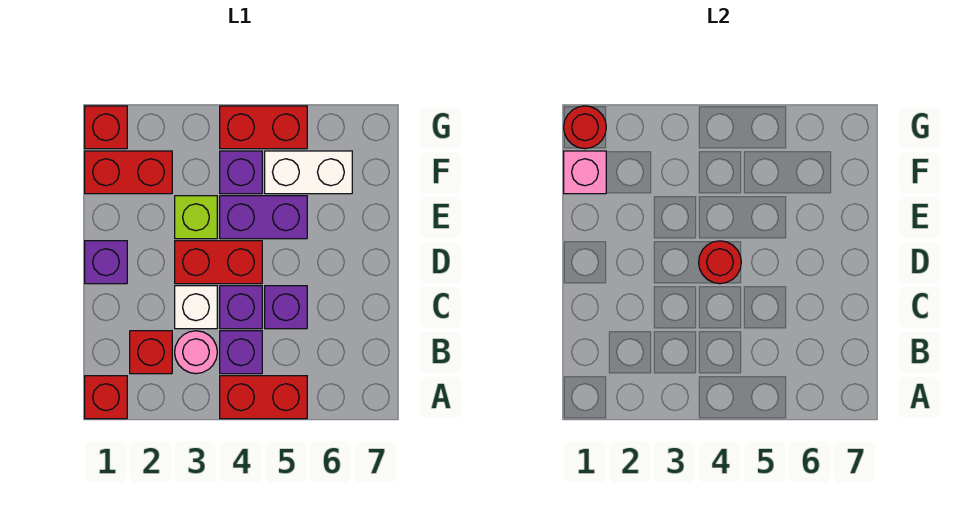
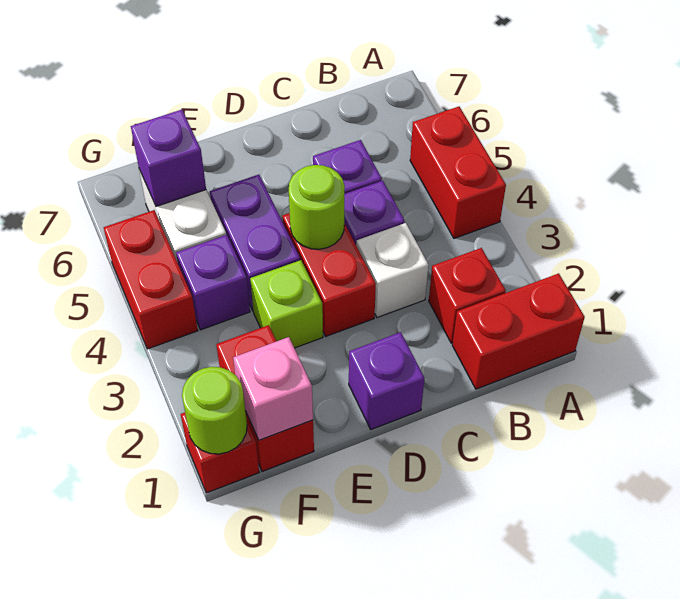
red 1x1 brick [85,376,127,419] -> red 1x2 brick [452,273,585,389]
pink 1x1 round brick [175,331,217,374] -> none
purple 1x1 brick [220,331,262,374] -> purple 1x1 brick moved to [131,110,206,206]
red 1x1 round brick [699,241,741,284] -> lime 1x1 round brick [289,165,345,249]
red 1x1 round brick [564,106,606,149] -> lime 1x1 round brick [182,367,247,454]

